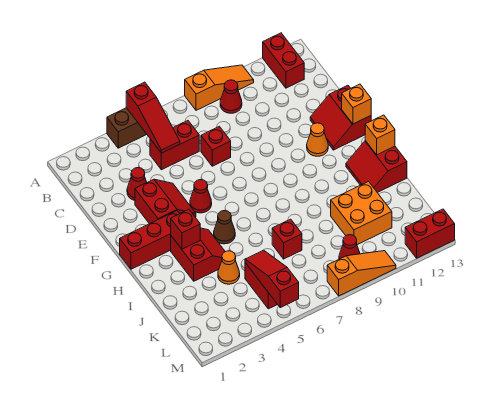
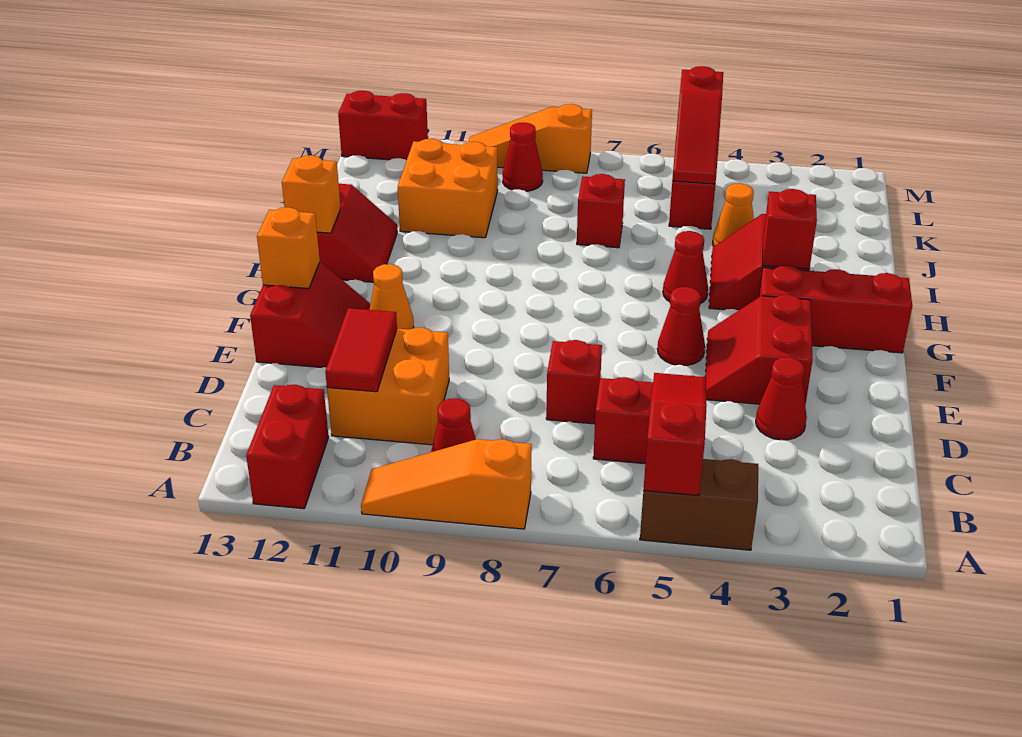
none -> orange 2x2 brick [327,327,449,445]
none -> red 1x2 tile [325,308,397,392]
brown 1x1 cone [214,211,235,244] -> red 1x1 cone [663,231,708,304]

